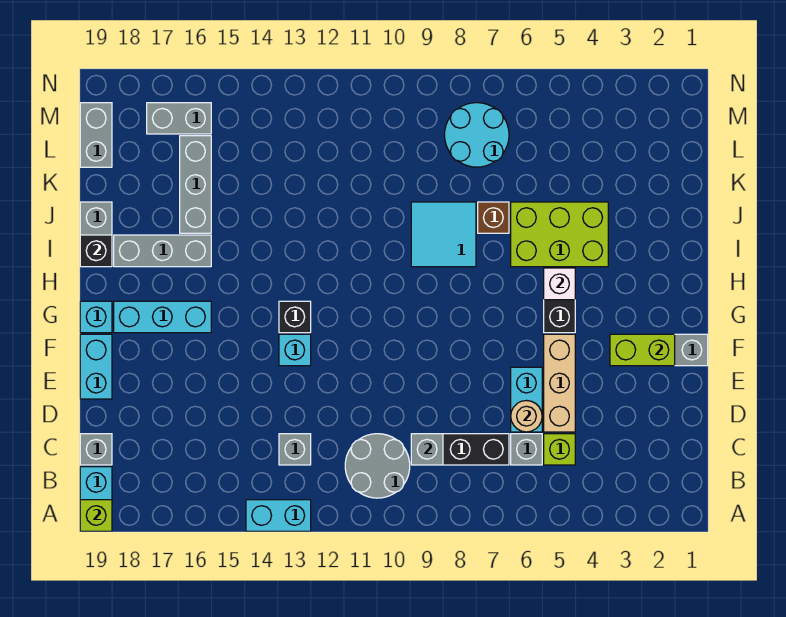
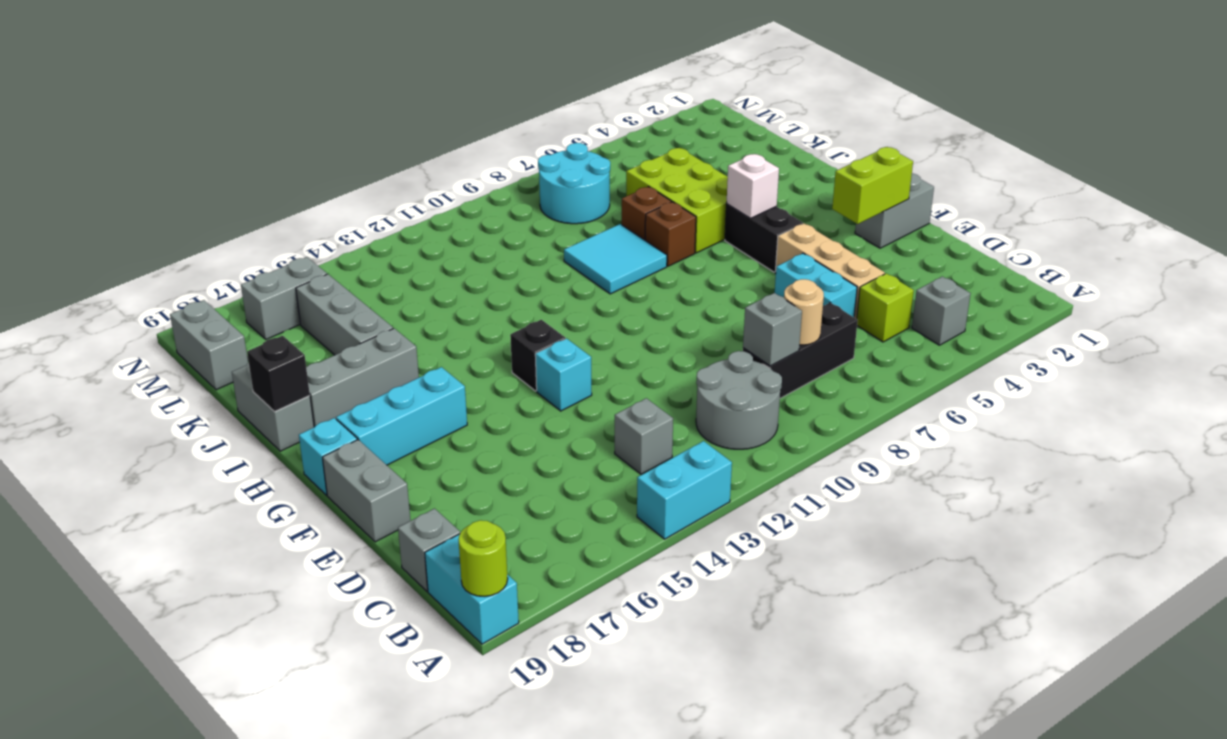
lime 1x1 brick [80,500,112,531] -> lime 1x1 round brick [458,520,508,596]
grey 1x1 brick [511,434,542,465] -> grey 1x1 brick moved to [912,276,971,345]
tan 1x1 round brick [511,401,542,432] -> tan 1x1 round brick moved to [784,279,824,345]
cyan 1x2 brick [80,334,112,399] -> grey 1x2 brick [322,440,410,542]
lime 2x3 brick [511,202,608,267] -> lime 2x3 brick turned to [626,148,728,253]
none -> brown 1x1 brick [645,202,696,266]

